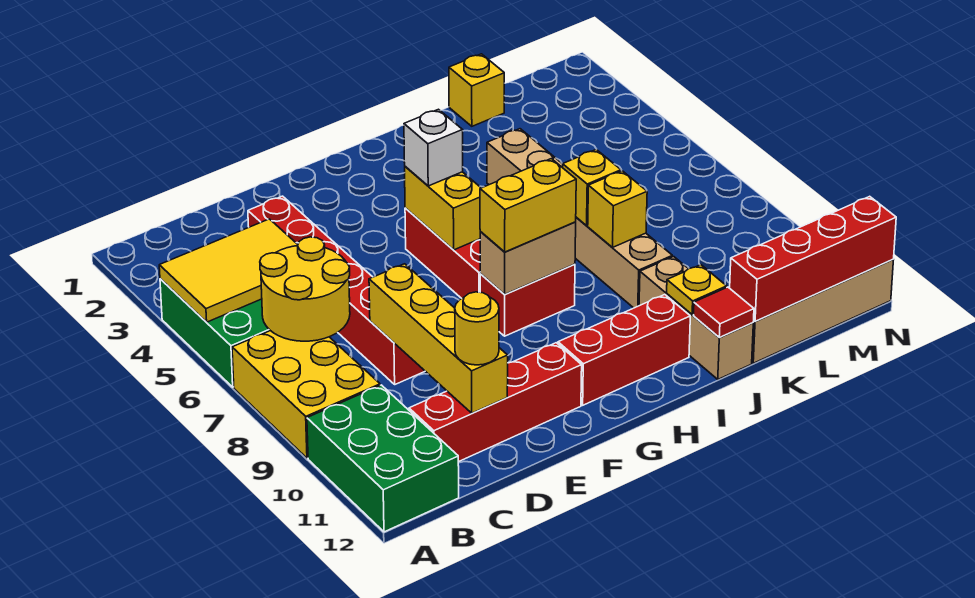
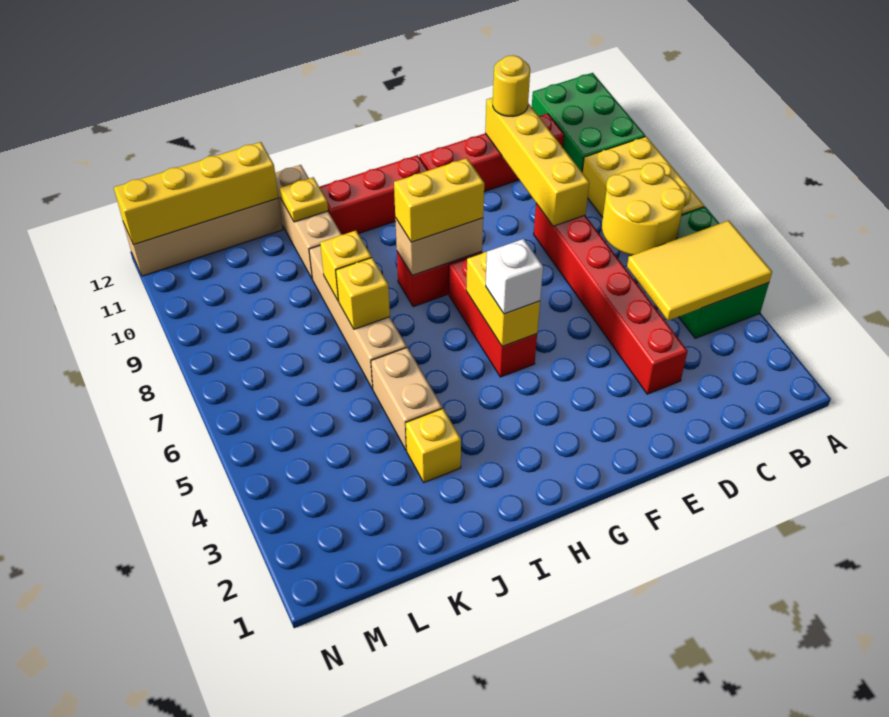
red 1x1 tile [694,287,754,337] -> none
yellow 1x1 brick [449,54,504,126] -> yellow 1x1 brick moved to [406,408,461,482]
red 1x4 brick [730,196,896,321] -> yellow 1x4 brick [114,142,279,245]

